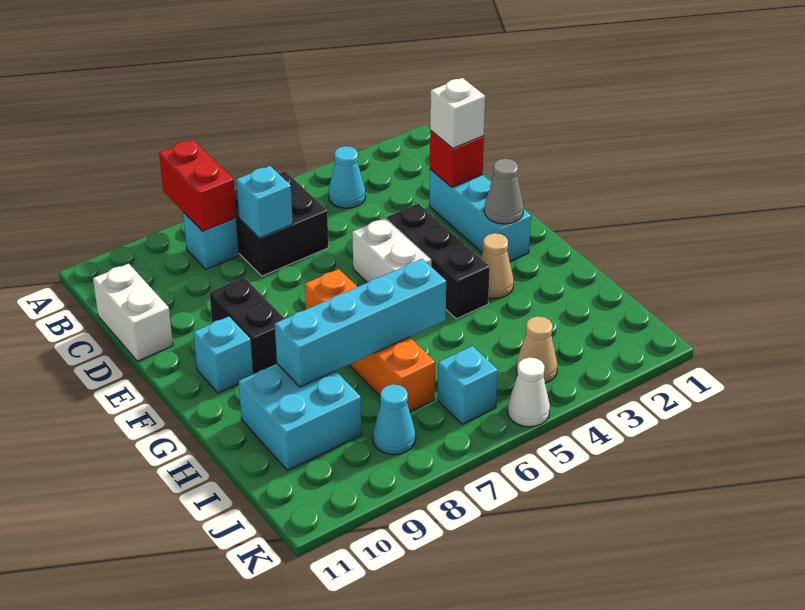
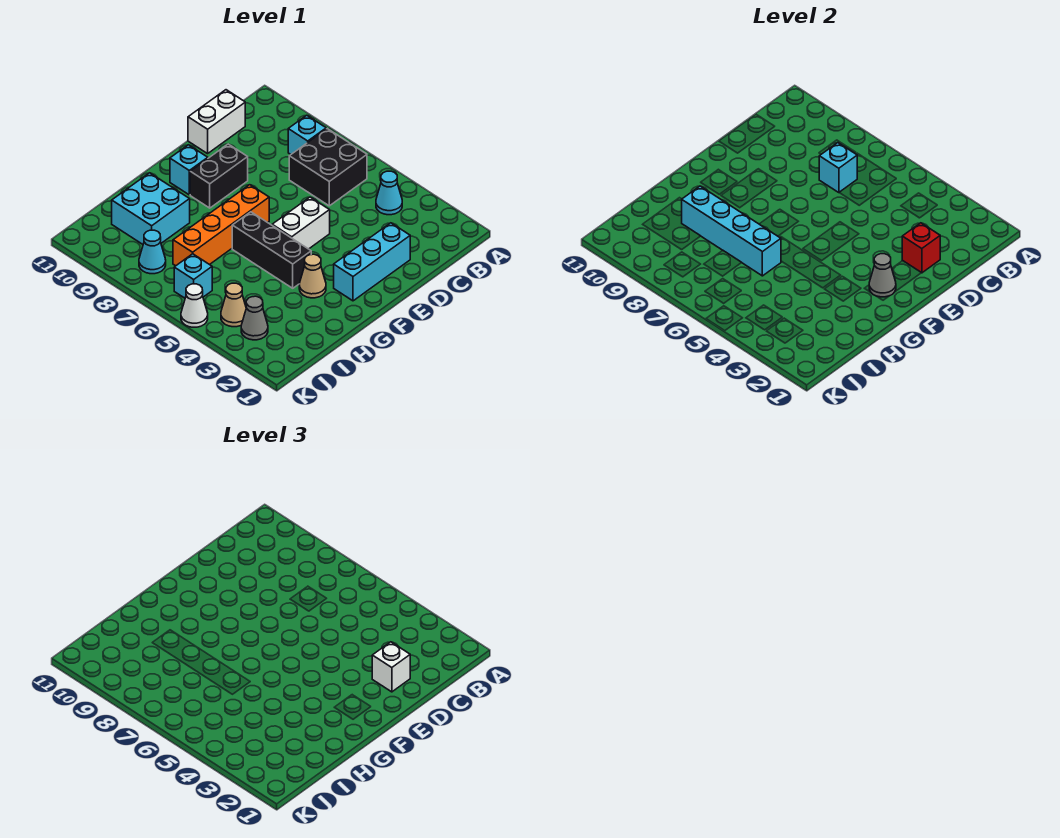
red 1x2 brick [159,140,236,232] -> none
black 1x3 brick [387,204,490,319] -> black 1x3 brick turned to [232,212,311,288]
none -> grey 1x1 cone [241,296,268,340]

